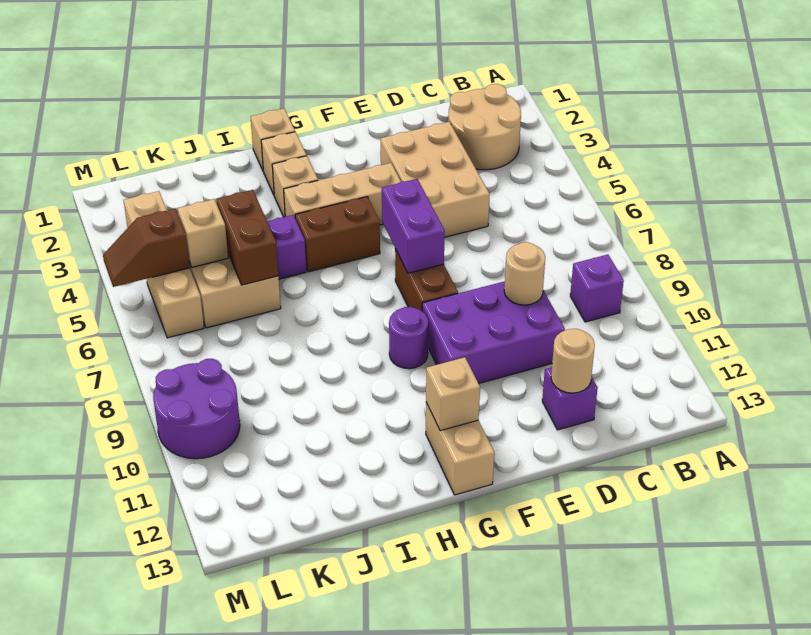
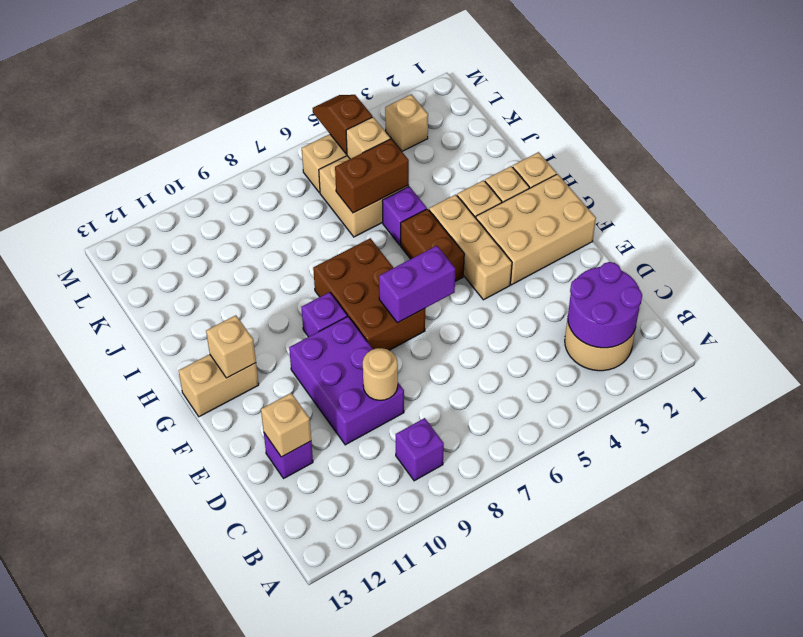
tan 2x3 brick [381,122,490,237] -> tan 2x3 brick moved to [476,174,596,285]
tan 1x1 round brick [551,329,595,393] -> tan 1x1 brick [261,393,311,457]
brown 1x2 brick [395,249,458,311] -> brown 2x3 brick [313,238,425,350]
purple 1x1 round brick [389,307,428,369] -> purple 1x1 brick [301,292,347,337]
purple 2x2 round brick [153,359,240,459] -> purple 2x2 round brick moved to [568,262,642,348]

